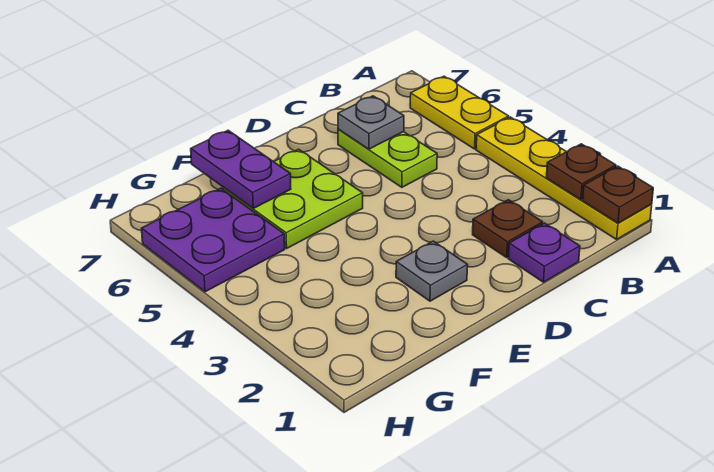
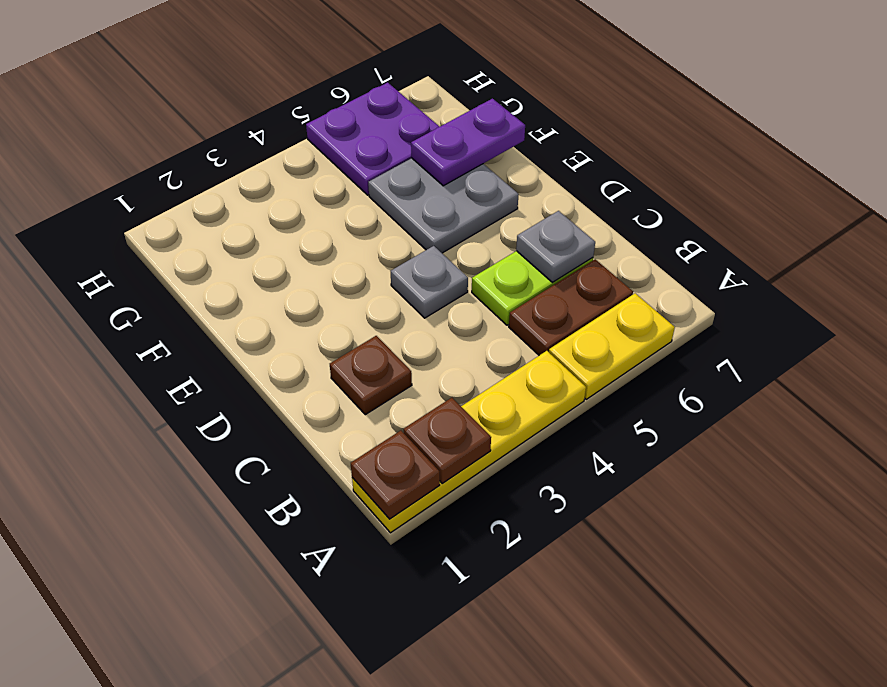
none -> brown 1x2 plate [509,259,633,355]
purple 1x1 plate [508,223,580,282] -> none
grey 1x1 plate [396,241,468,301] -> grey 1x1 plate moved to [391,246,468,318]
lime 2x2 plate [223,149,363,248] -> grey 2x2 plate [368,158,519,253]

